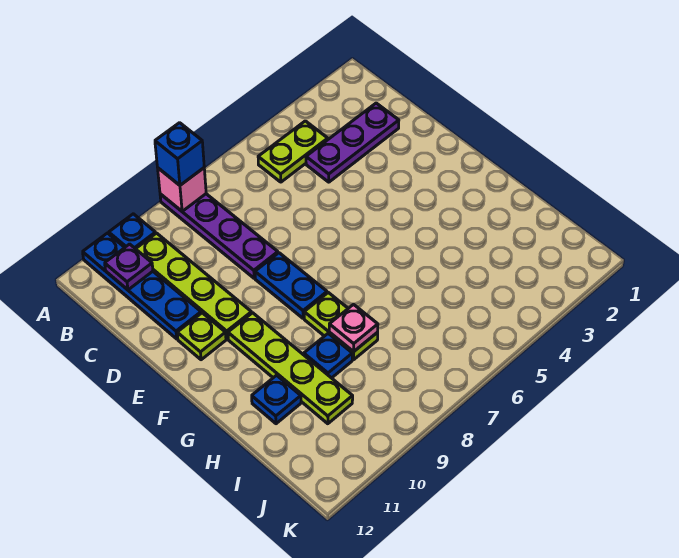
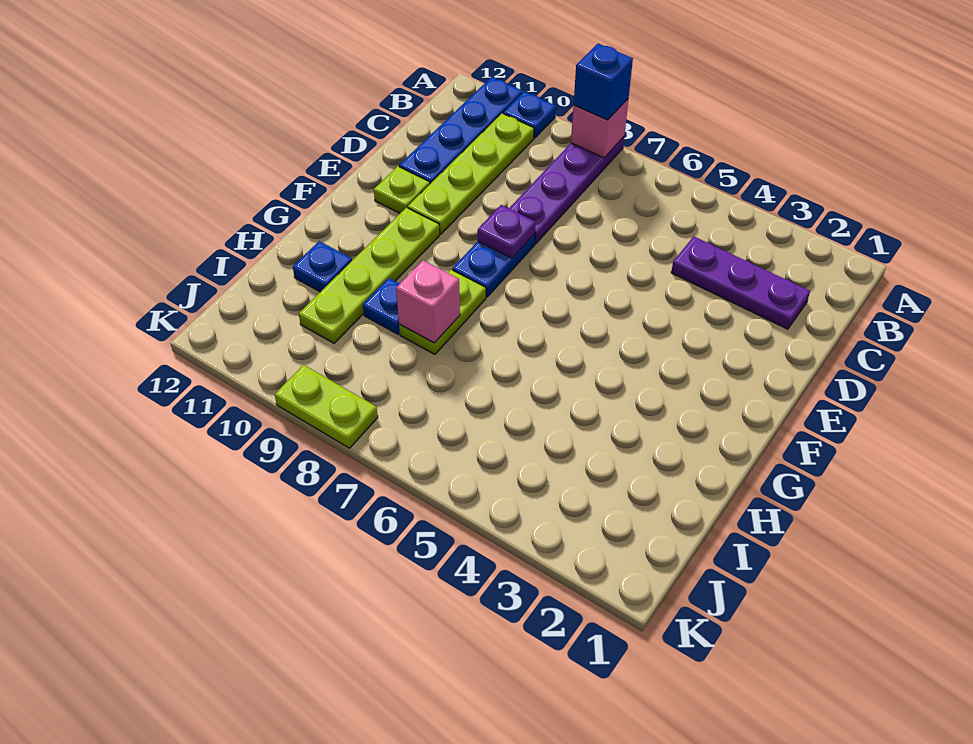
lime 1x2 plate [258,121,328,182] -> lime 1x2 plate moved to [275,365,378,448]
purple 1x1 plate [105,244,153,290] -> purple 1x1 plate moved to [478,205,536,258]
pink 1x1 plate [329,305,378,352] -> pink 1x1 brick [396,261,460,343]

